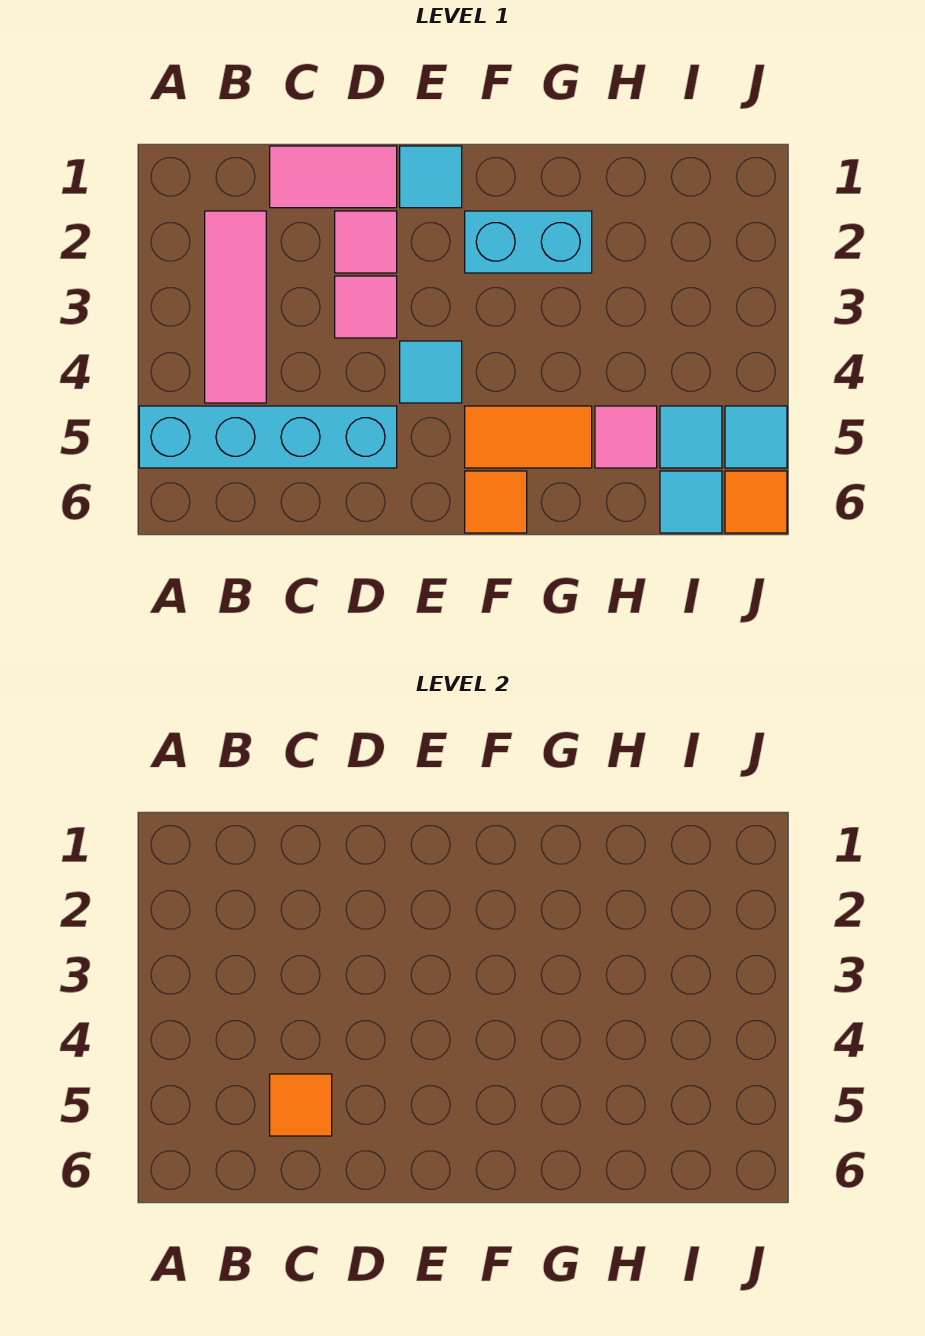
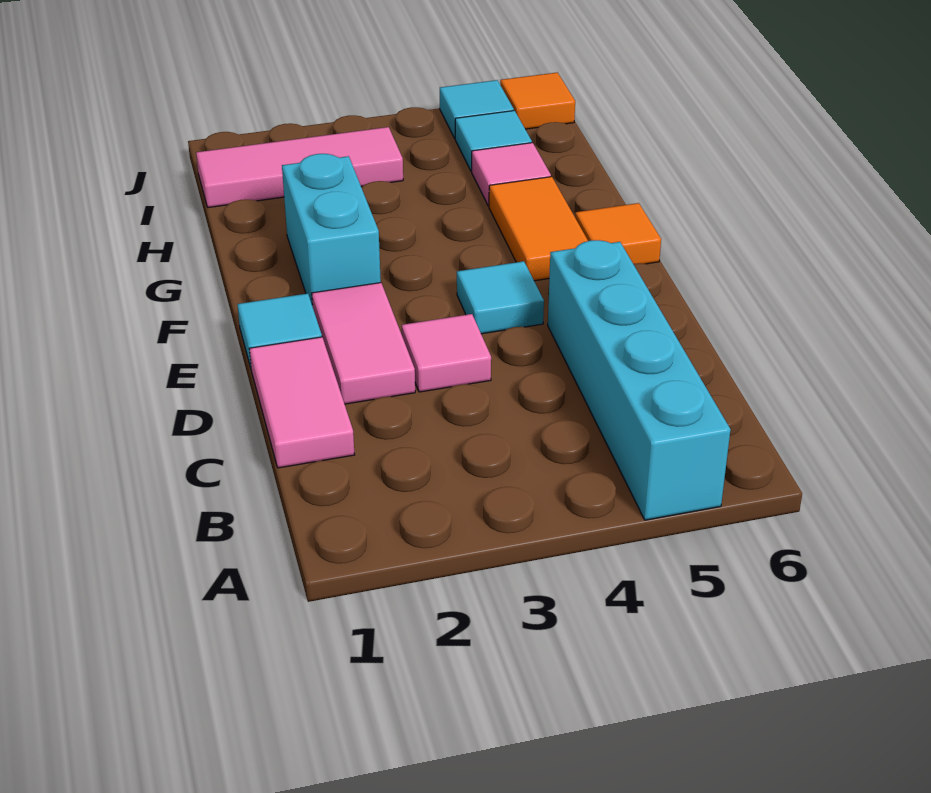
pink 1x3 tile [205,211,266,403] -> pink 1x3 tile moved to [196,127,403,208]
orange 1x1 tile [270,1074,332,1136] -> none
pink 1x1 tile [335,211,397,273] -> pink 1x2 tile [312,283,415,404]
cyan 1x1 tile [660,471,722,533] -> none

